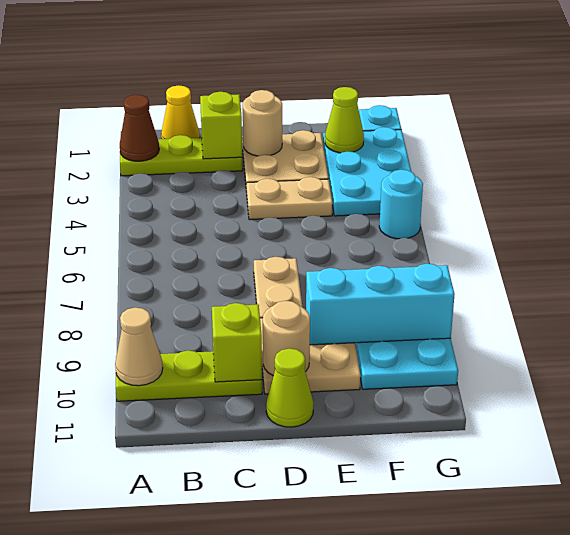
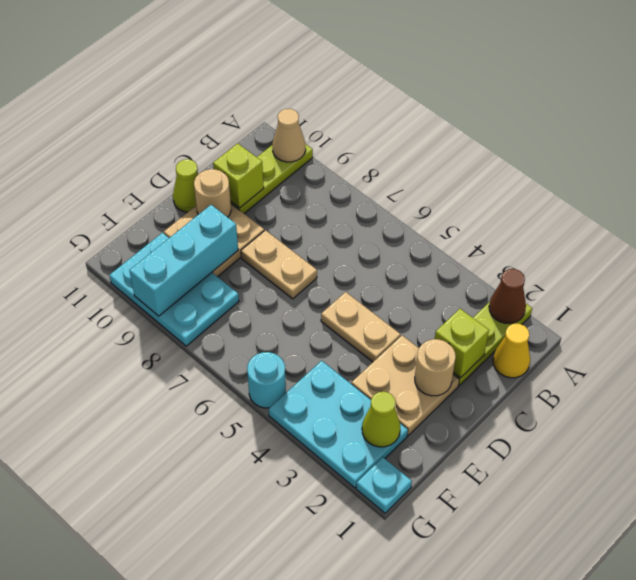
tan 1x2 plate [247,177,333,220] -> tan 1x2 plate turned to [321,292,401,362]

